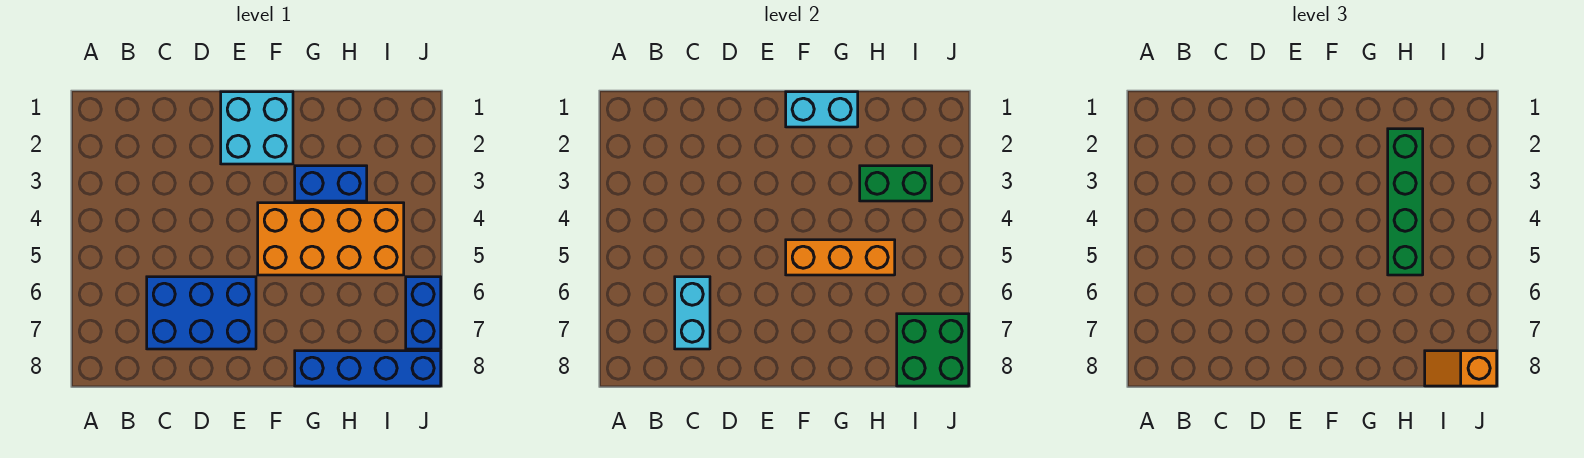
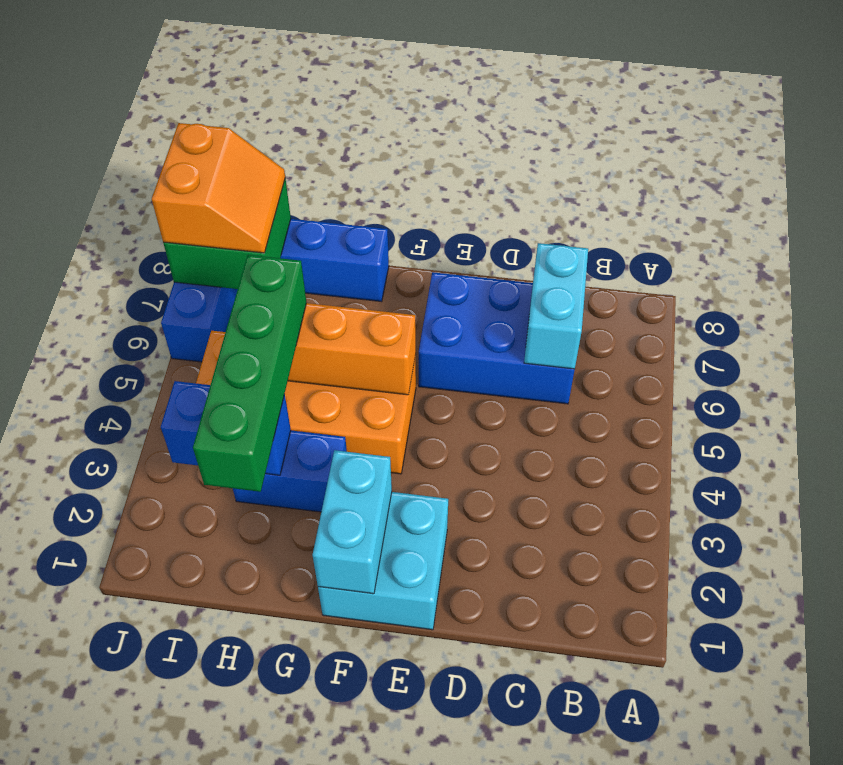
cyan 1x2 brick [786,92,858,127] -> cyan 1x2 brick turned to [313,450,392,594]
green 1x2 brick [860,166,932,201] -> blue 1x2 brick [161,381,291,475]
orange 1x2 slope [1425,351,1497,386] -> orange 2x2 slope [152,123,285,253]

